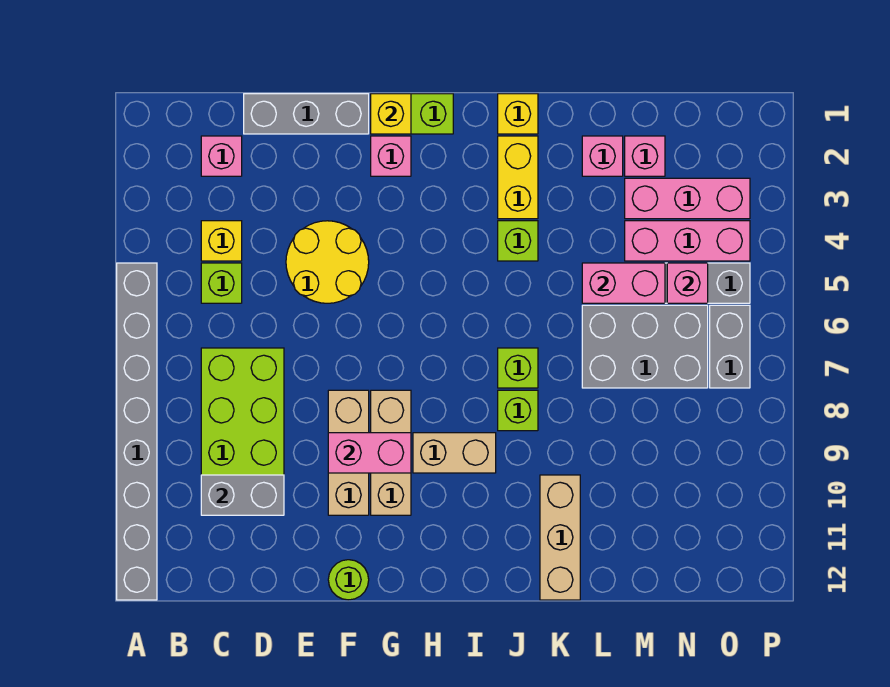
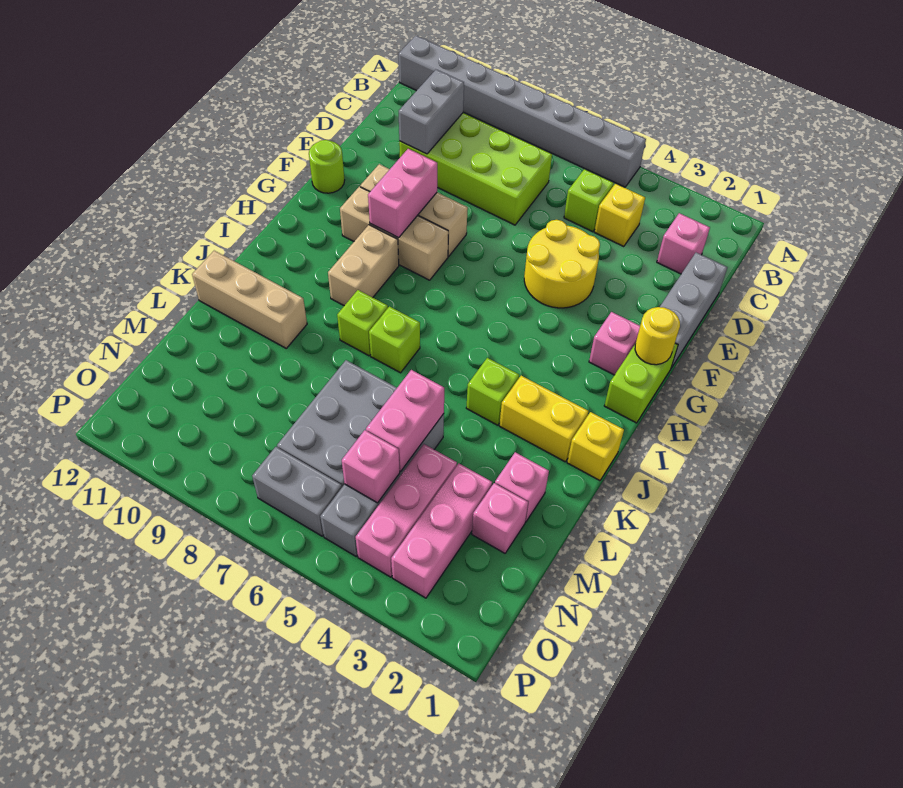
yellow 1x1 brick [371,94,411,134] -> yellow 1x1 round brick [635,307,680,365]

